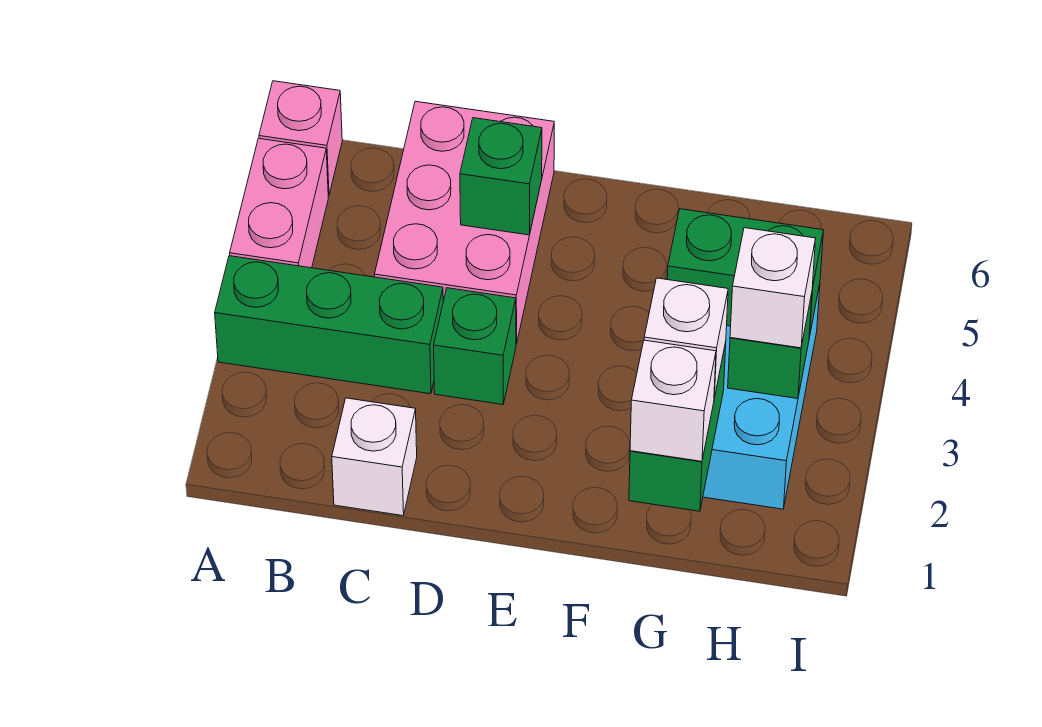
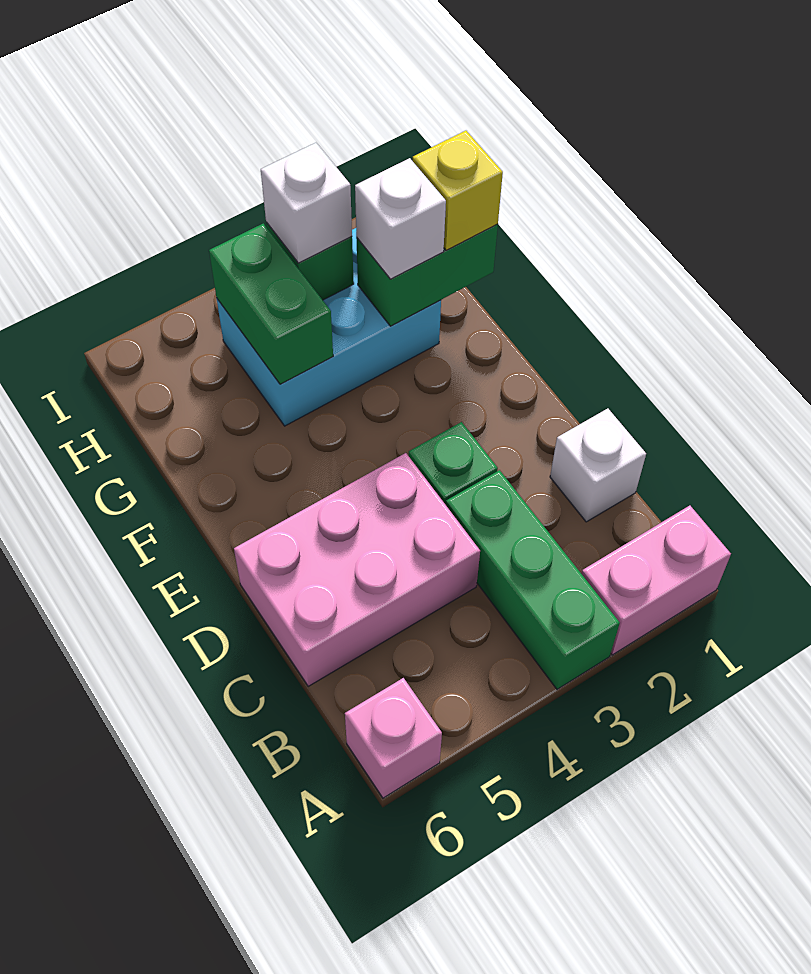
pink 1x2 brick [230,138,328,268] -> pink 1x2 brick moved to [582,506,731,655]
green 1x1 brick [460,118,542,235] -> none
white 1x1 brick [630,340,716,461] -> yellow 1x1 brick [413,131,503,250]

